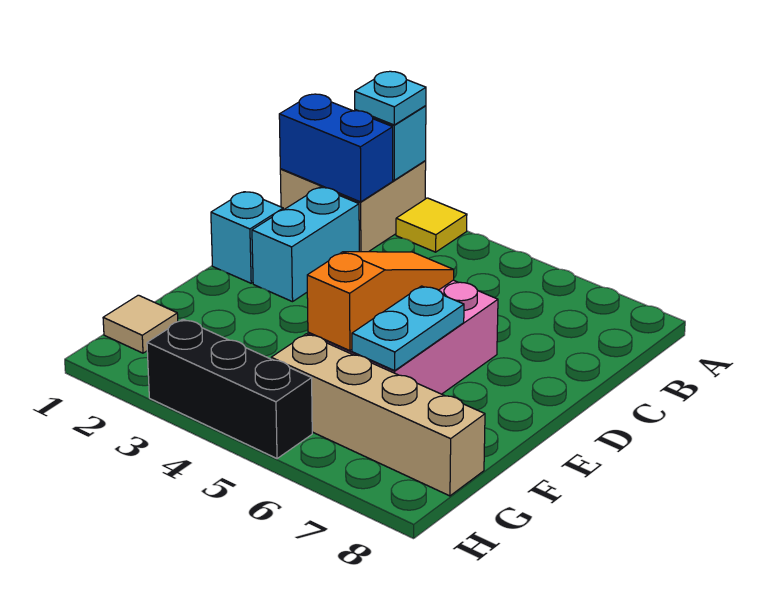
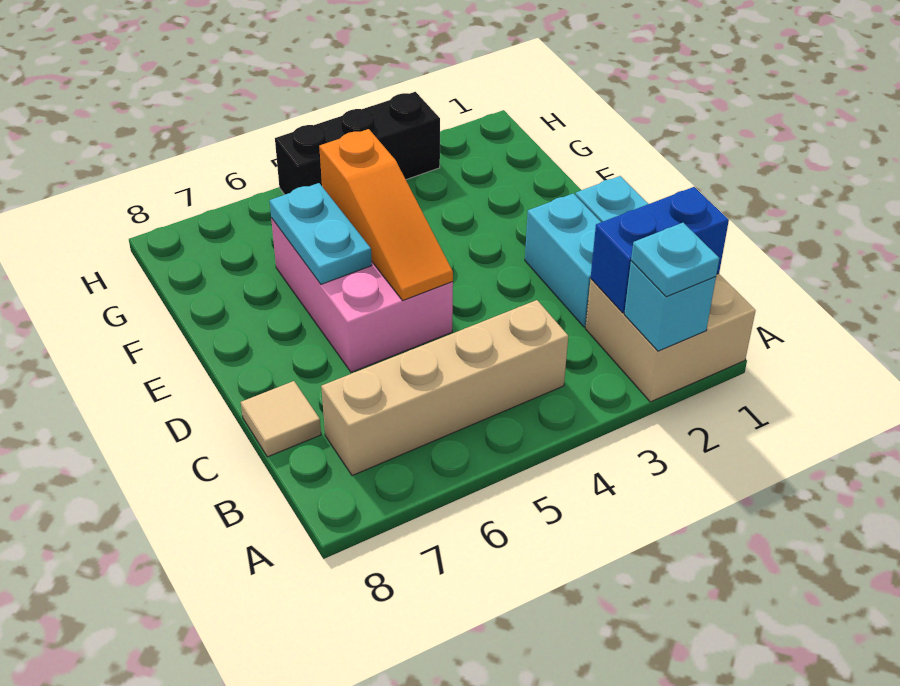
yellow 1x1 tile [396,198,467,252] -> none
tan 1x1 tile [103,295,178,353] -> tan 1x1 tile moved to [241,381,321,457]
tan 1x4 brick [271,334,485,496] -> tan 1x4 brick moved to [321,300,568,476]

